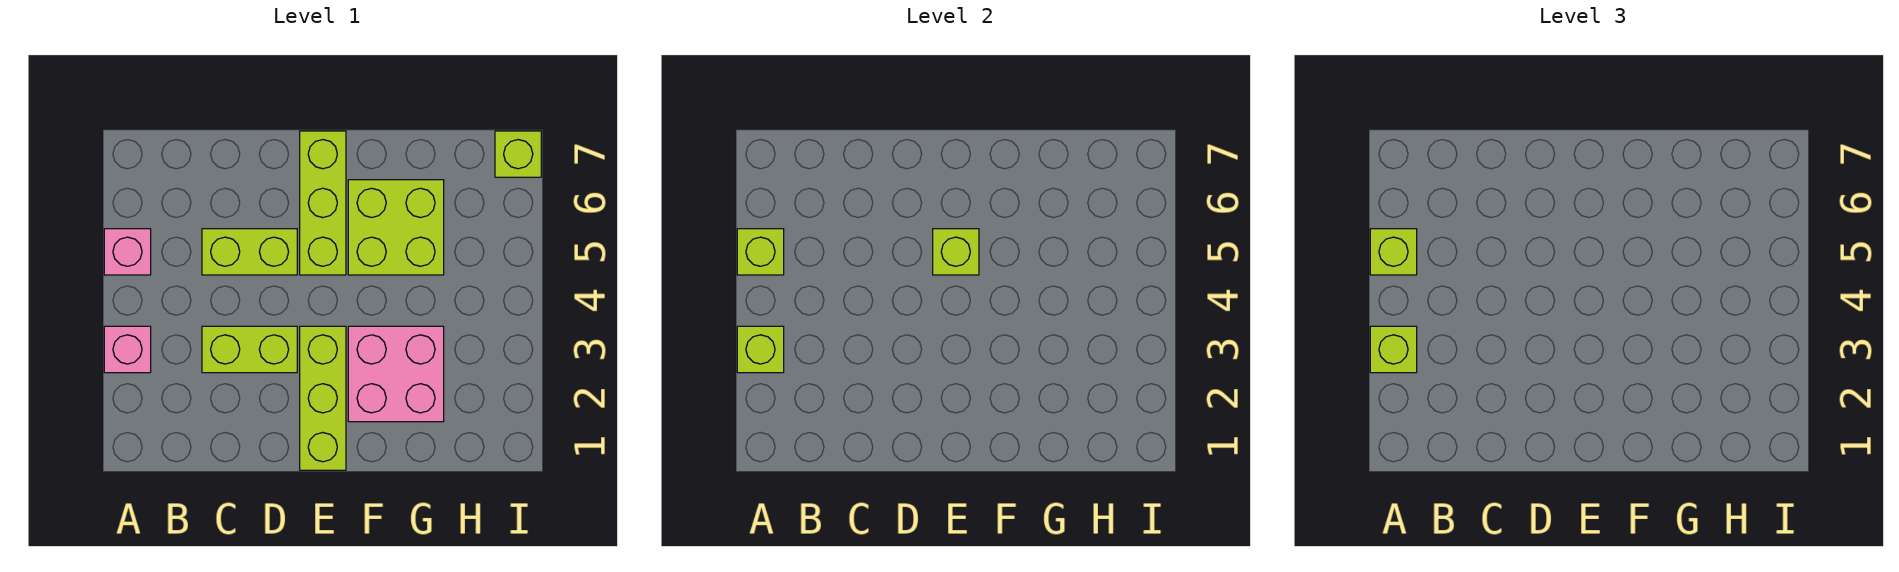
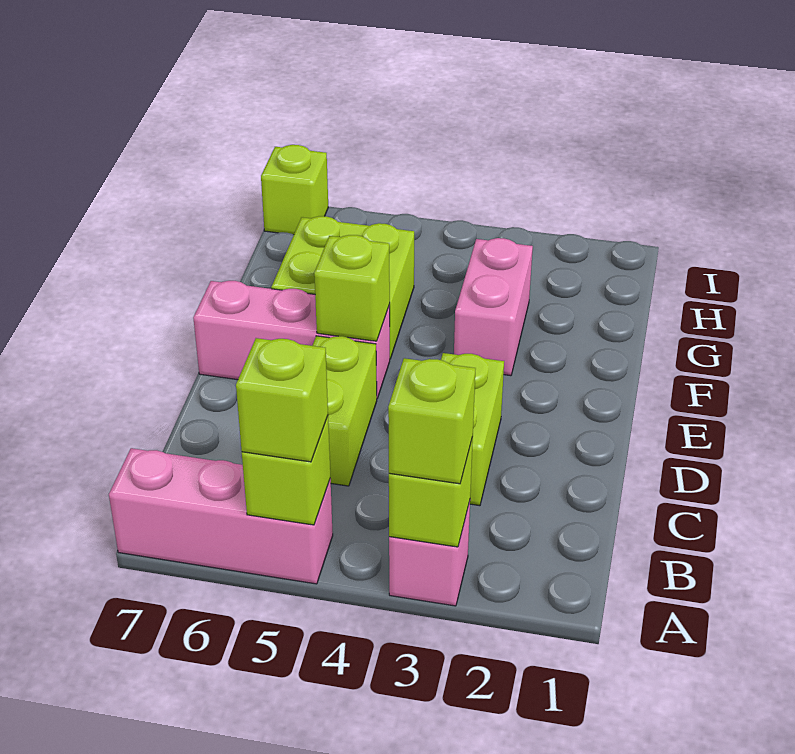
pink 1x1 brick [104,229,151,275] -> pink 1x3 brick [109,448,333,584]
lime 1x3 brick [300,326,346,470] -> none
lime 1x3 brick [300,131,346,275] -> pink 1x3 brick [193,281,390,398]
pink 2x2 brick [348,326,444,422] -> pink 1x2 brick [454,238,533,376]

